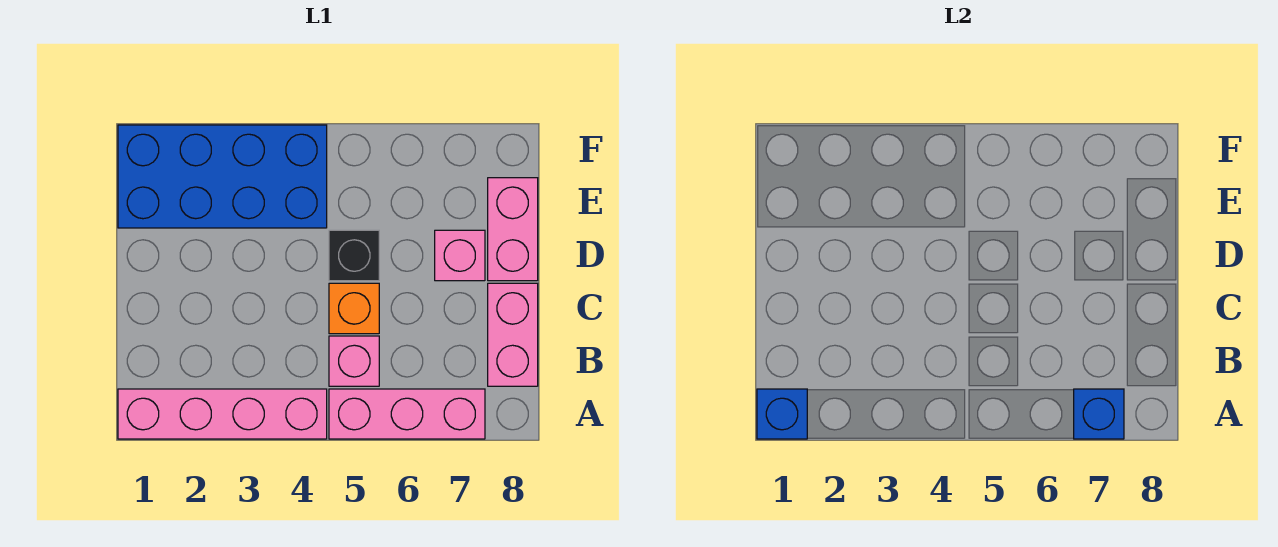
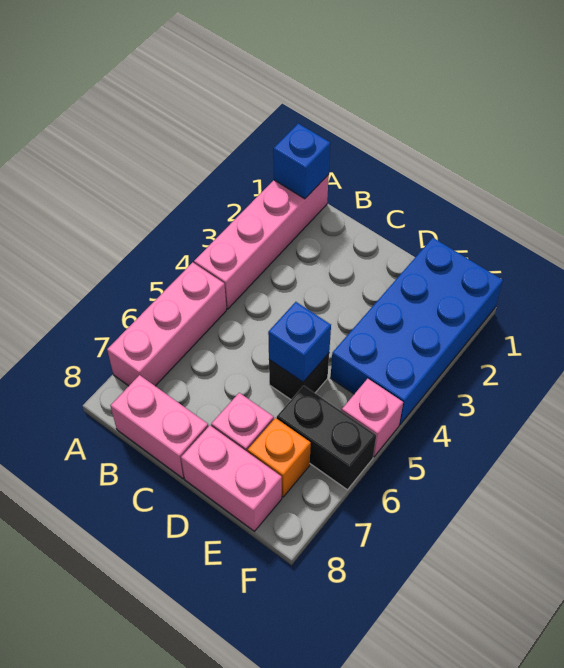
blue 1x1 brick [1074,389,1124,439] -> blue 1x1 brick moved to [268,302,331,382]
pink 1x1 brick [329,336,379,386] -> pink 1x1 brick moved to [342,379,403,457]
orange 1x1 brick [329,283,379,334] -> orange 1x1 brick moved to [248,418,311,497]
none -> black 1x2 brick [277,386,376,490]

